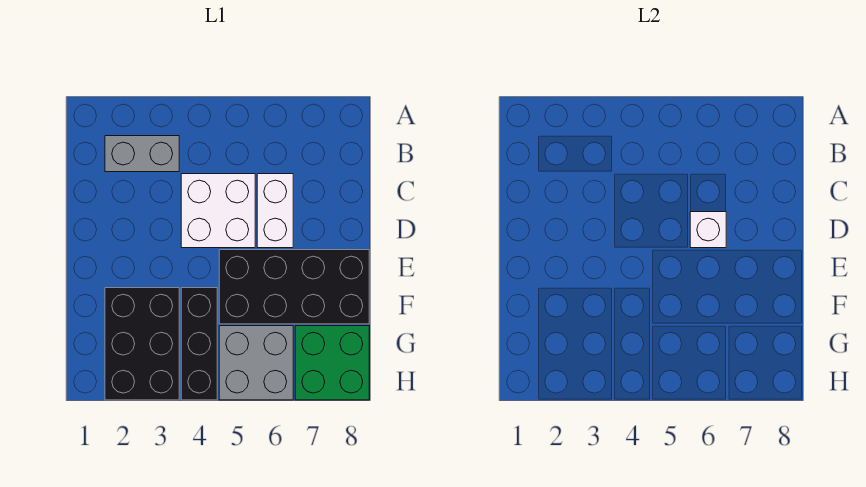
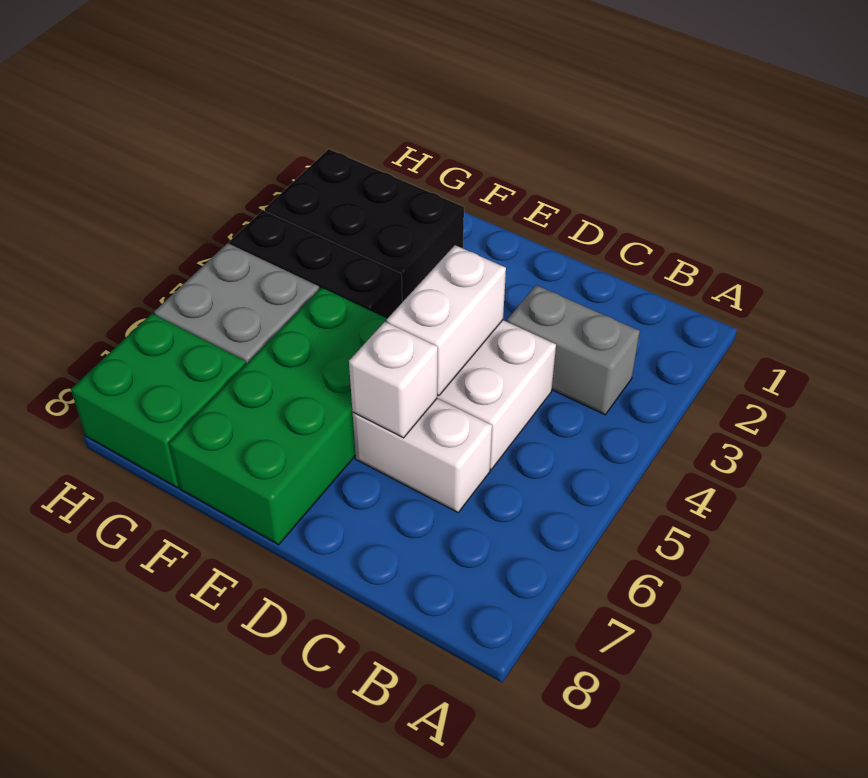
grey 1x2 brick [105,136,179,172] -> grey 1x2 brick turned to [507,285,640,415]
none -> white 1x2 brick [387,245,506,396]
black 2x4 brick [219,250,369,324] -> green 2x4 brick [169,288,387,545]

